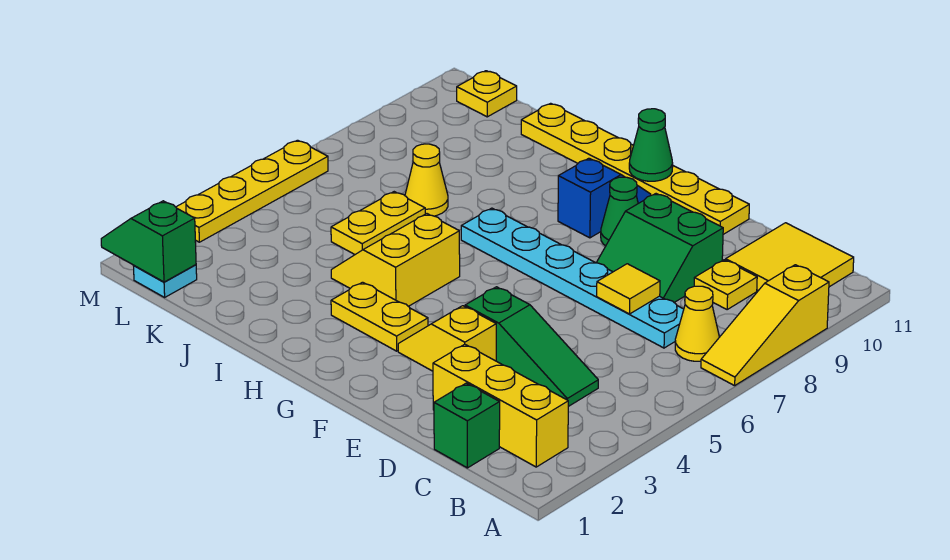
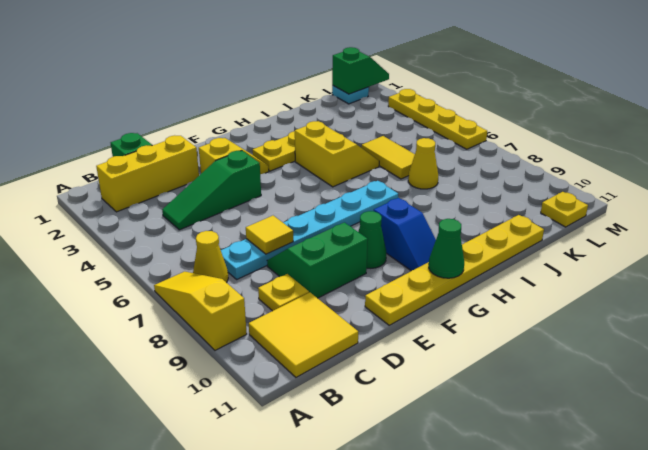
yellow 1x2 plate [331,192,425,254] -> yellow 1x2 tile [361,136,415,179]

